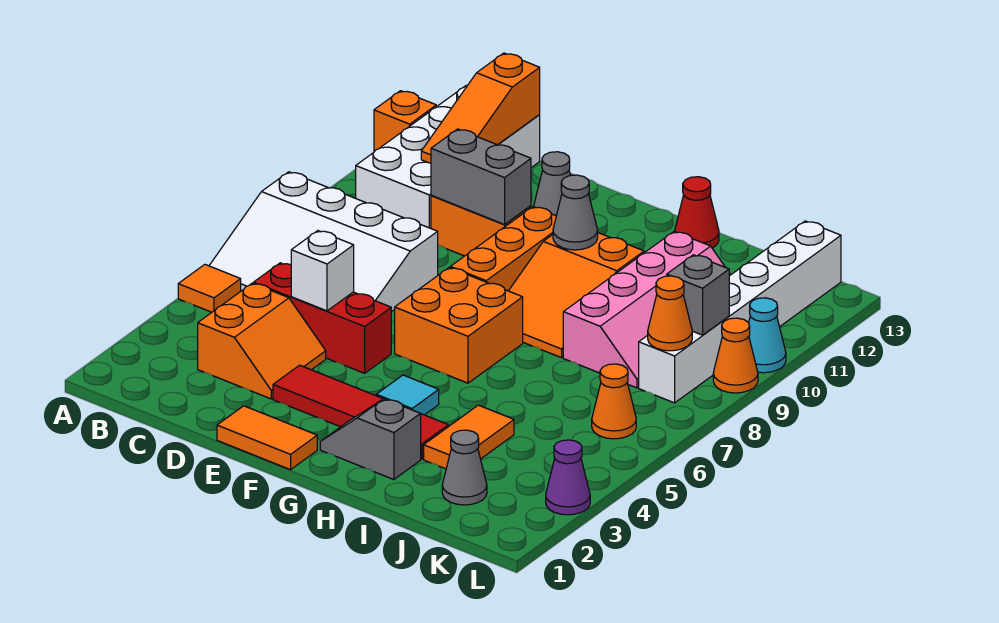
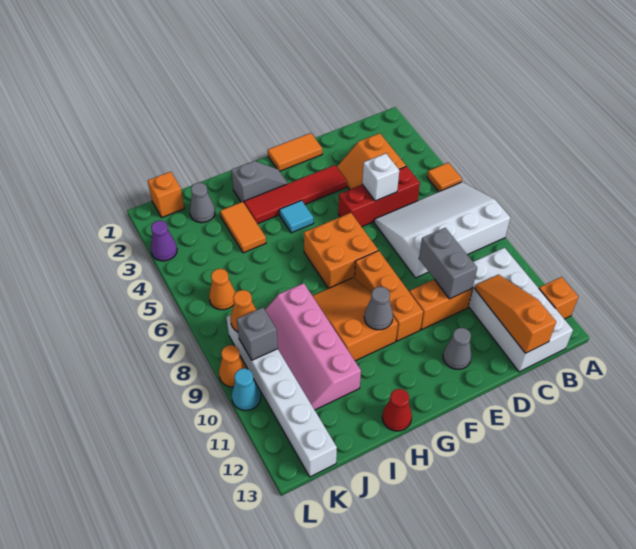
grey 1x2 brick [431,129,531,224] -> grey 1x2 brick turned to [419,228,477,299]
none -> orange 1x1 brick [148,172,185,217]

